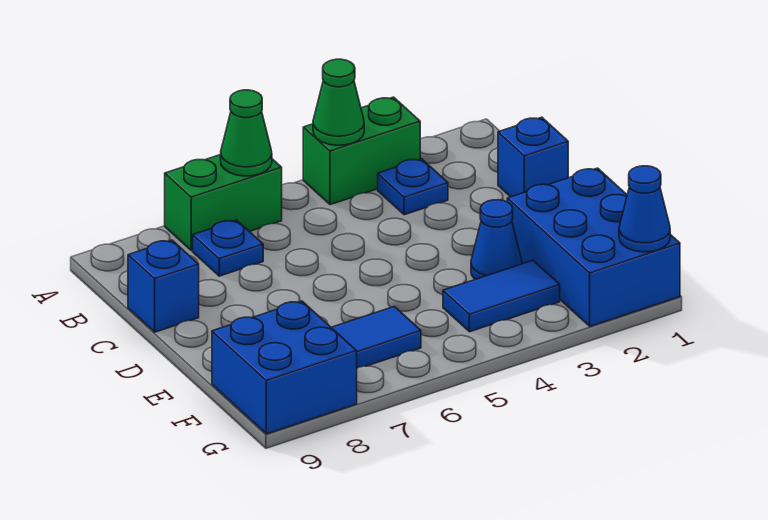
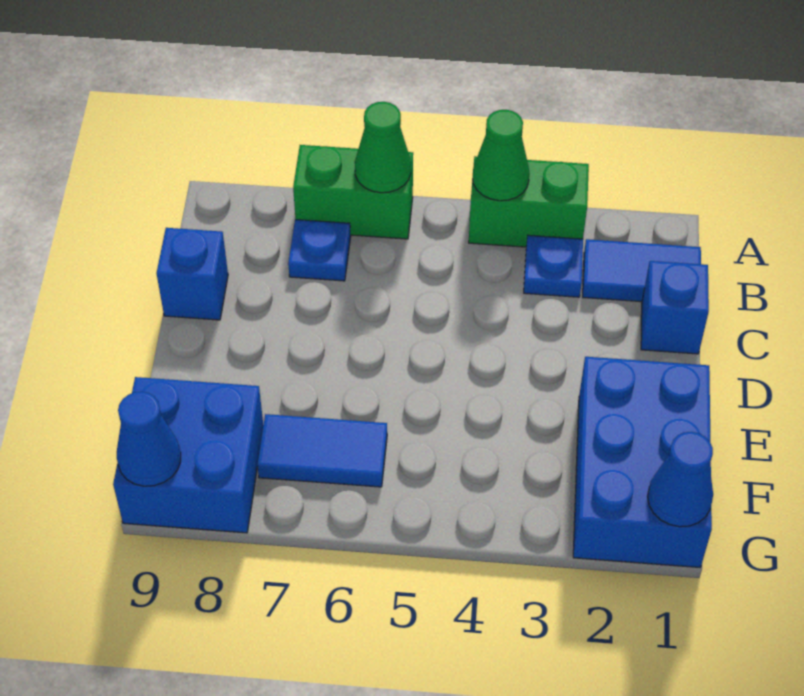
blue 1x1 cone [471,200,522,279] -> blue 1x1 cone moved to [117,392,181,486]
blue 1x2 tile [443,260,560,332] -> blue 1x2 tile moved to [583,239,701,302]

